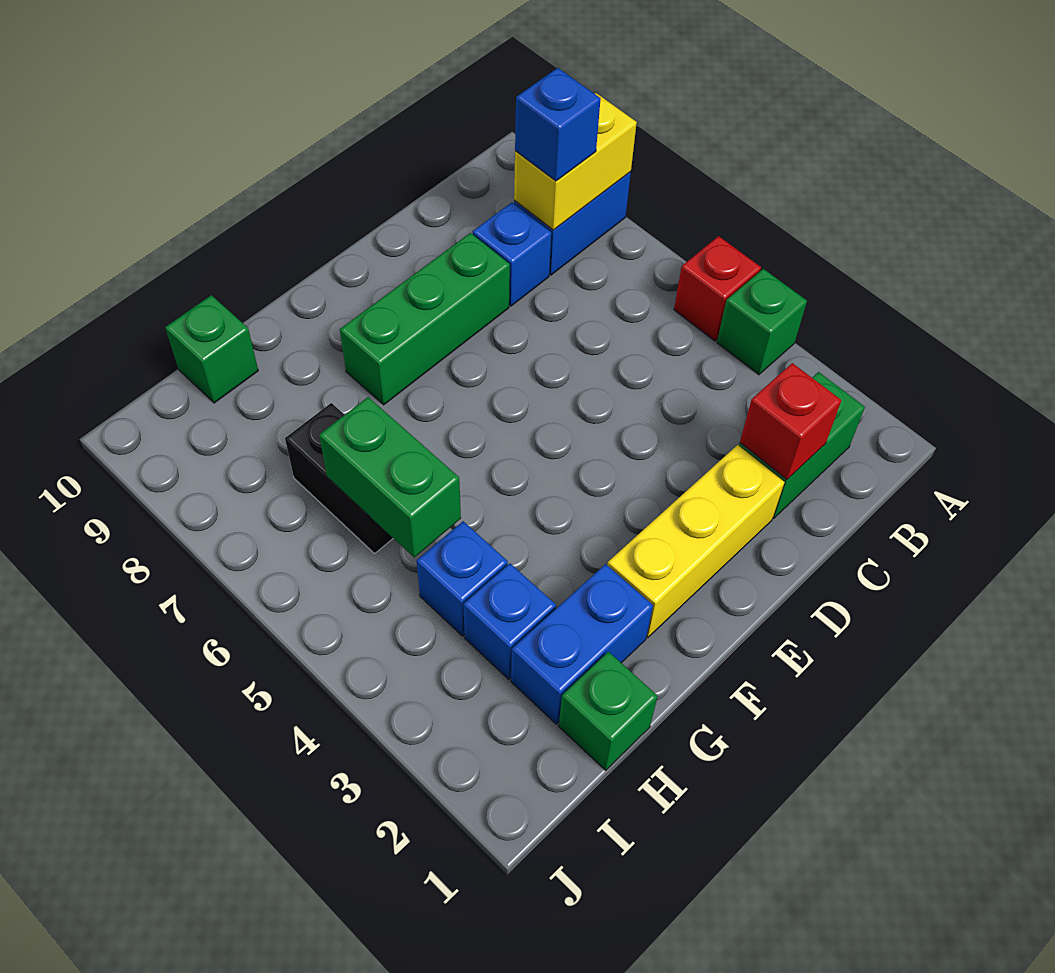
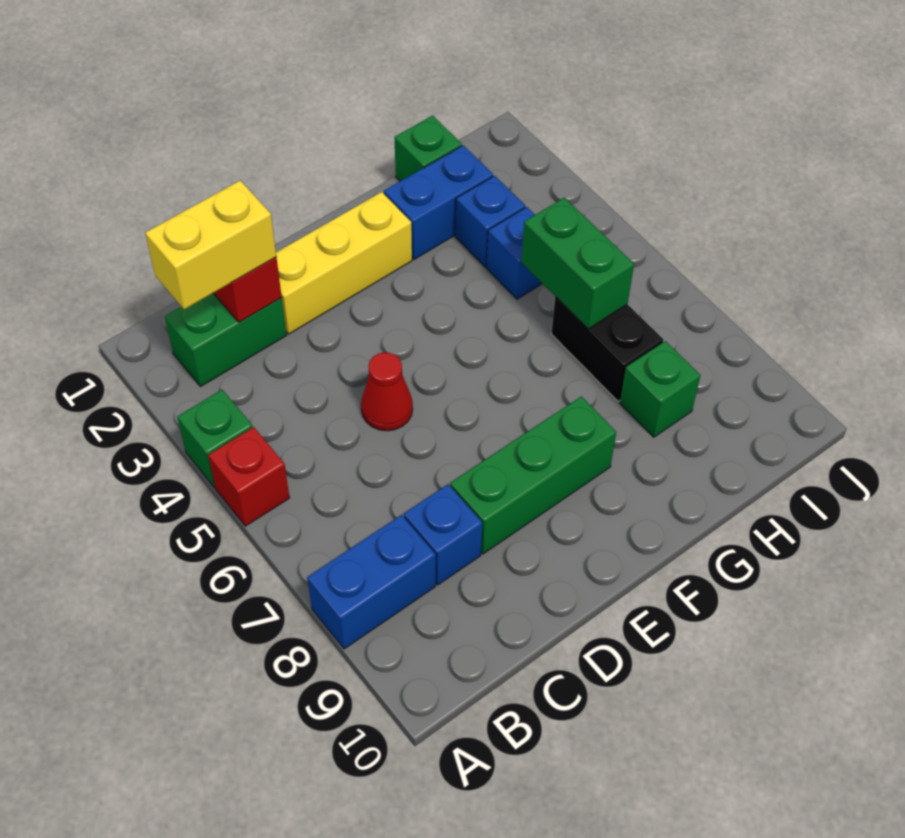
yellow 1x2 brick [514,93,637,230] -> yellow 1x2 brick moved to [145,181,276,309]
blue 1x1 brick [515,68,601,181] -> none
none -> red 1x1 cone [361,353,413,431]
green 1x1 brick [165,295,258,403] -> green 1x1 brick moved to [620,341,700,437]

